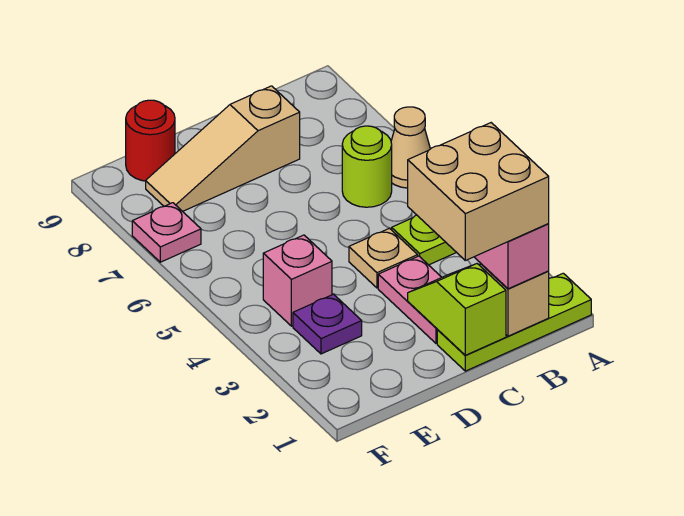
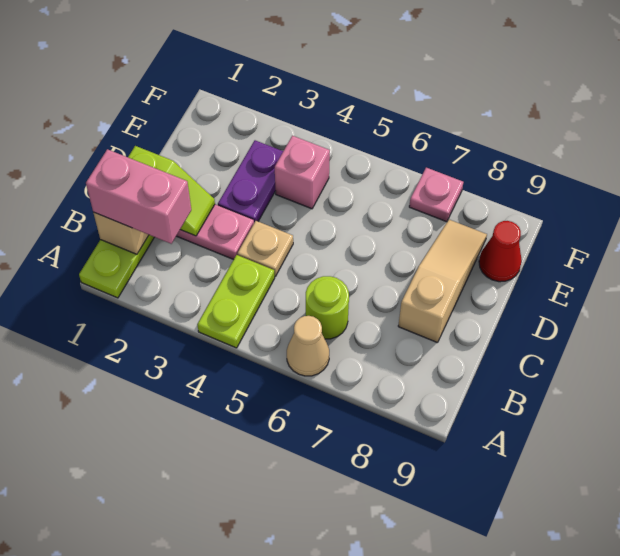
tan 2x2 brick [408,123,549,260] -> none
purple 1x1 plate [293,294,362,354] -> purple 1x2 plate [218,140,283,223]
red 1x1 round brick [126,100,175,181] -> red 1x1 cone [479,221,522,282]

